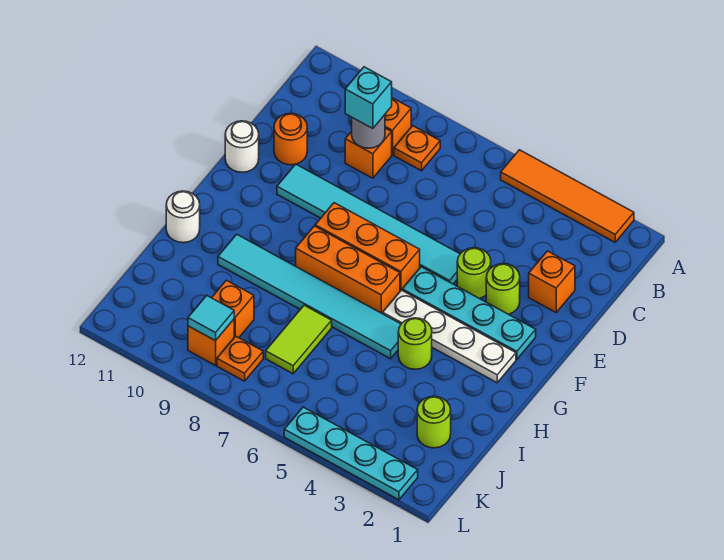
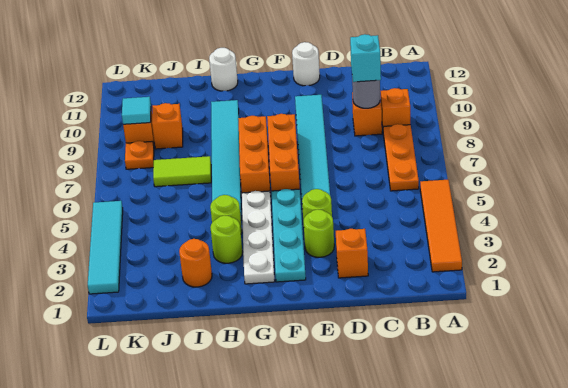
orange 1x1 plate [394,126,440,171] -> orange 1x3 plate [383,124,419,191]
orange 1x1 round brick [274,113,307,165] -> orange 1x1 round brick moved to [179,239,212,287]
lime 1x1 round brick [417,396,451,448] -> lime 1x1 round brick moved to [210,215,242,263]
cyan 1x4 plate [284,407,418,500] -> cyan 1x4 tile [88,201,123,294]

